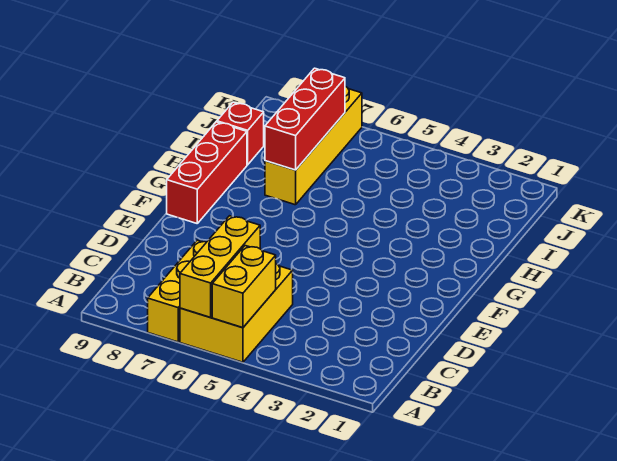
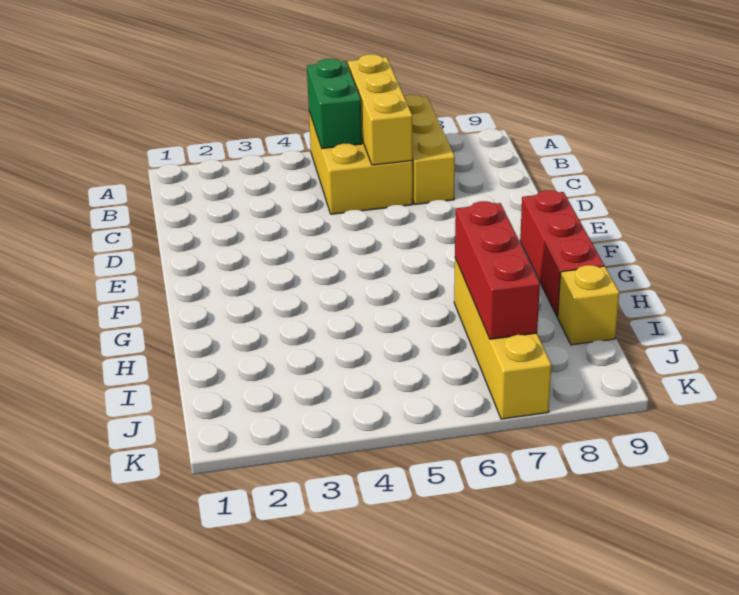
yellow 1x2 brick [212,246,276,328] -> green 1x2 brick [307,59,362,148]
red 1x1 brick [217,102,264,165] -> yellow 1x1 brick [558,265,619,345]

